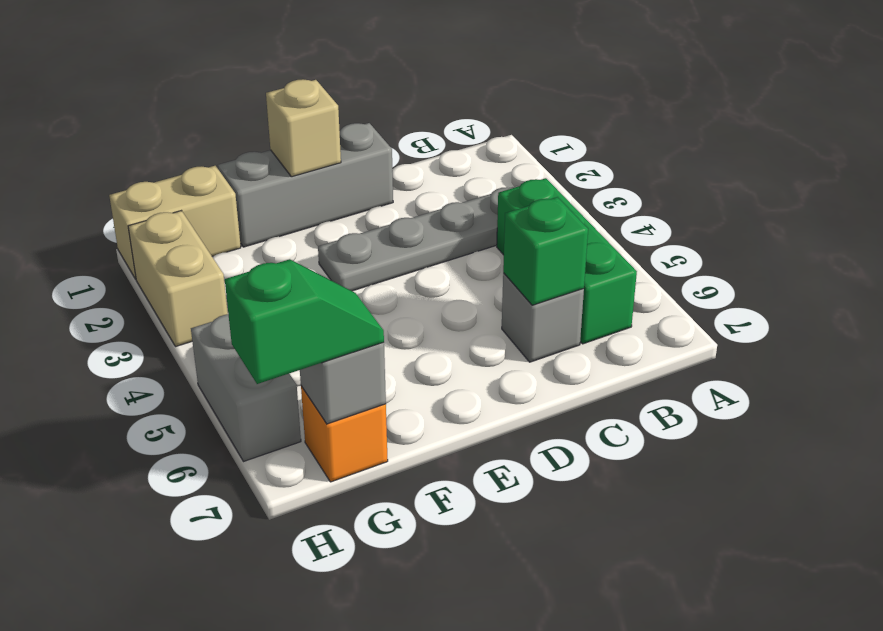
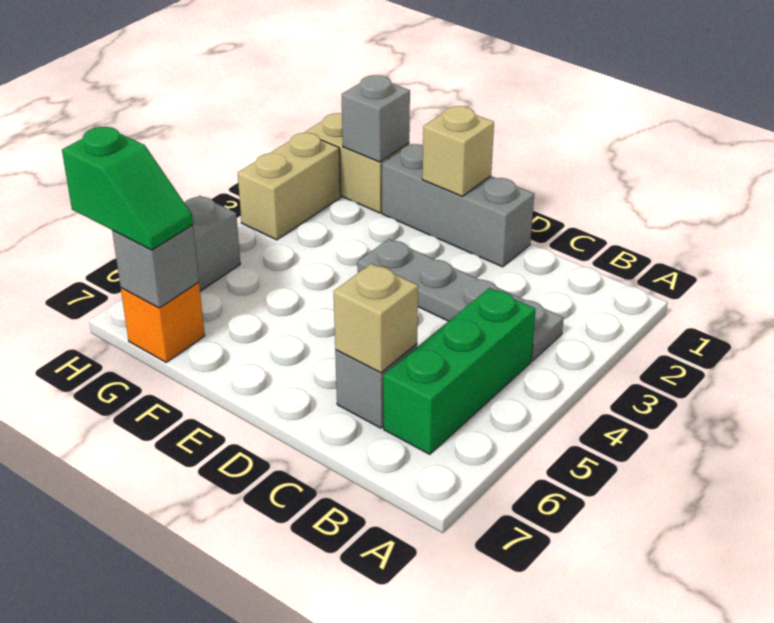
green 1x1 brick [503,197,588,305] -> tan 1x1 brick [334,264,418,373]
none -> grey 1x1 brick [341,75,410,162]

